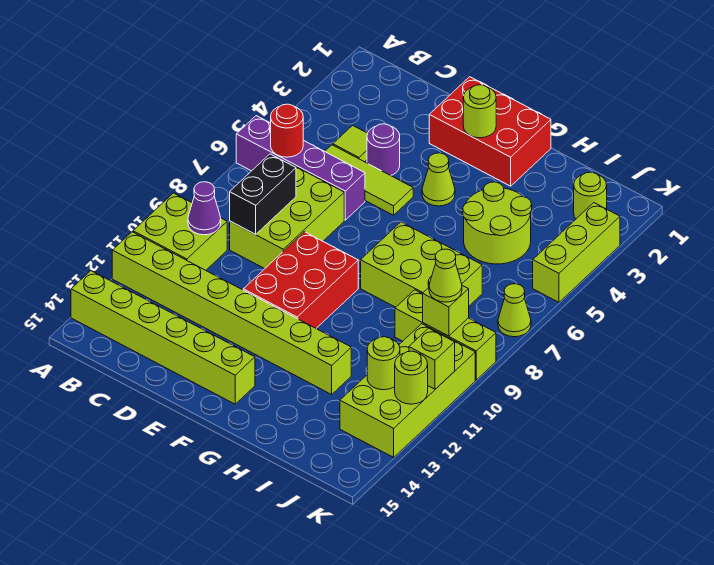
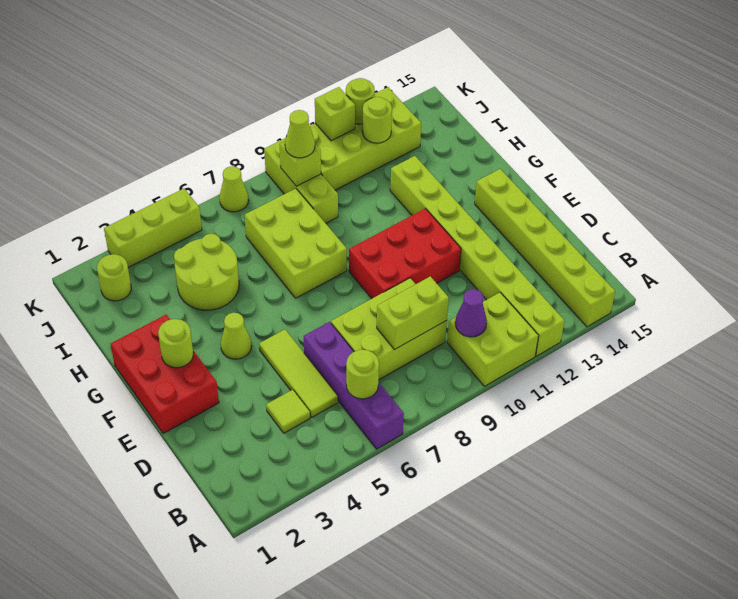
red 1x1 round brick [271,104,303,157] -> lime 1x1 round brick [346,350,379,399]
black 1x2 brick [230,154,296,234] -> lime 1x2 brick [377,276,449,350]
purple 1x1 round brick [367,124,400,176] -> none

